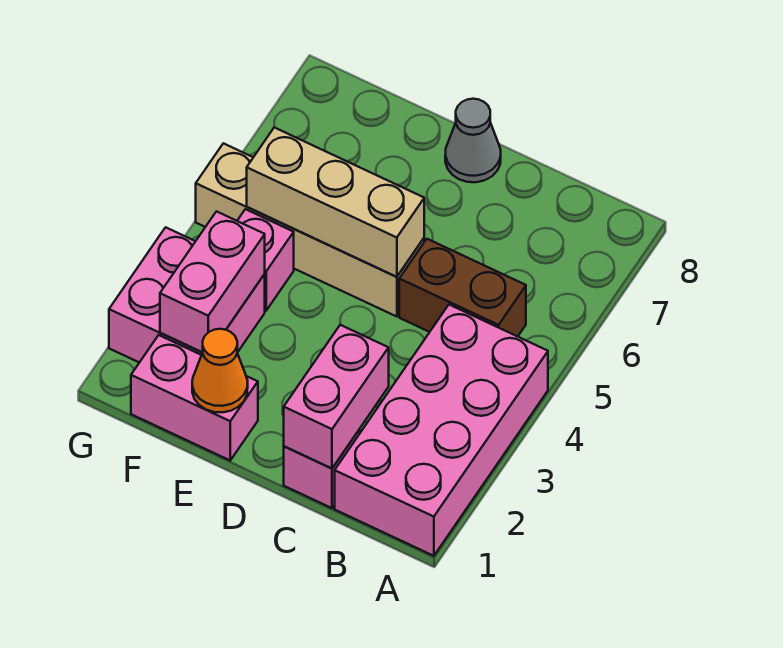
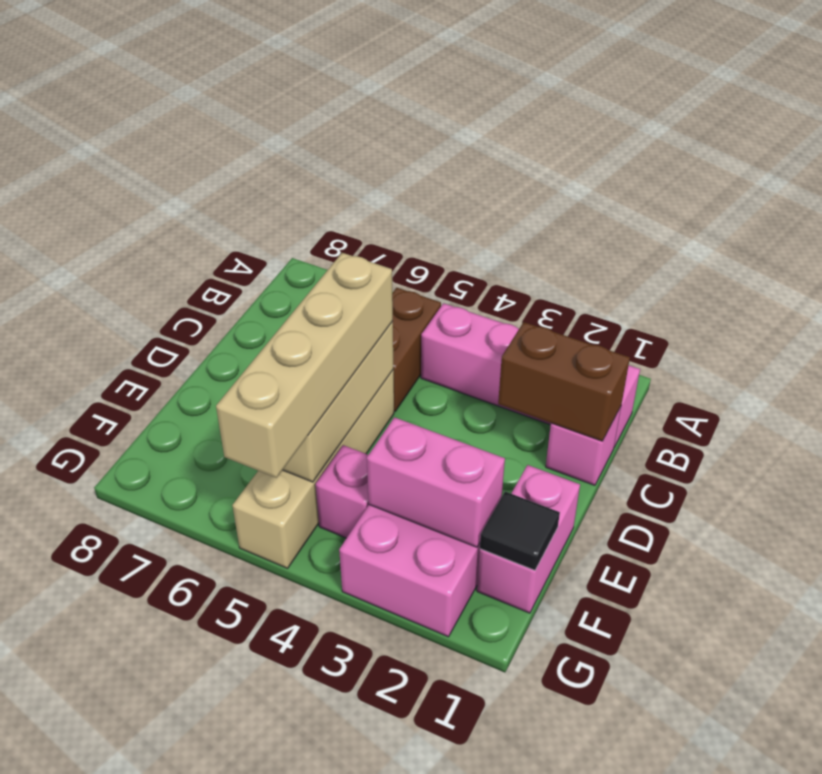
pink 2x4 brick [335,305,548,556] -> pink 1x4 brick [421,303,640,447]
pink 1x2 brick [284,325,389,468] -> brown 1x2 brick [498,322,630,441]
none -> tan 1x4 brick [216,253,393,478]
grey 1x1 cone [445,99,501,182] -> none
orange 1x1 cone [192,329,248,412] -> none
none -> black 1x1 tile [480,492,560,570]

